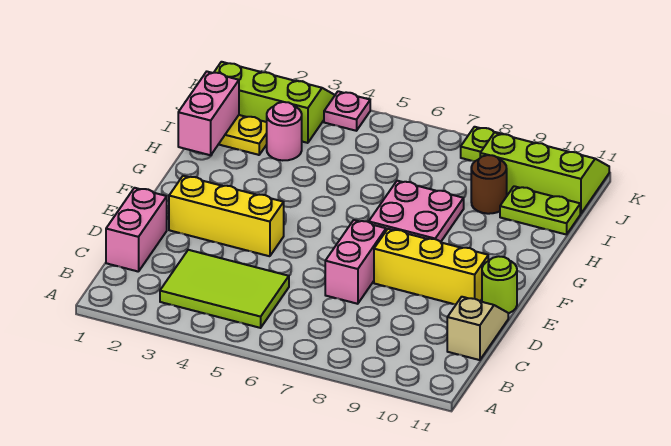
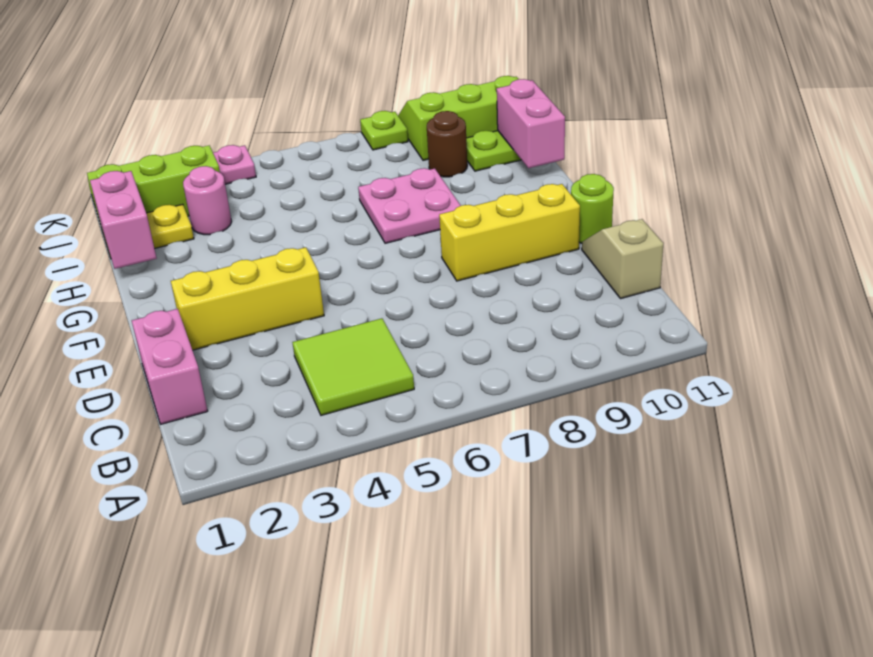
lime 2x3 tile [160,250,289,328] -> lime 2x2 tile [292,318,414,415]
pink 1x2 brick [325,220,386,304] -> pink 1x2 brick moved to [497,79,565,168]

